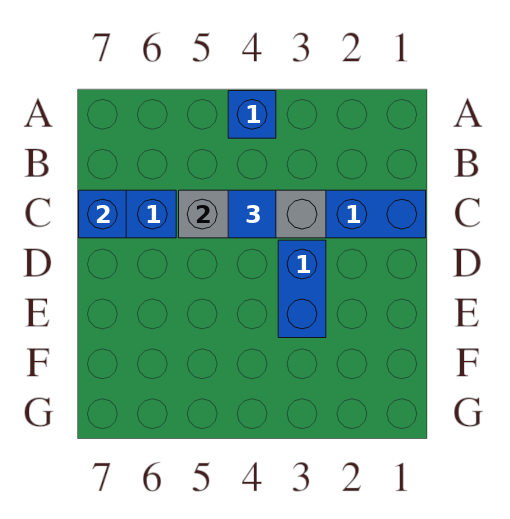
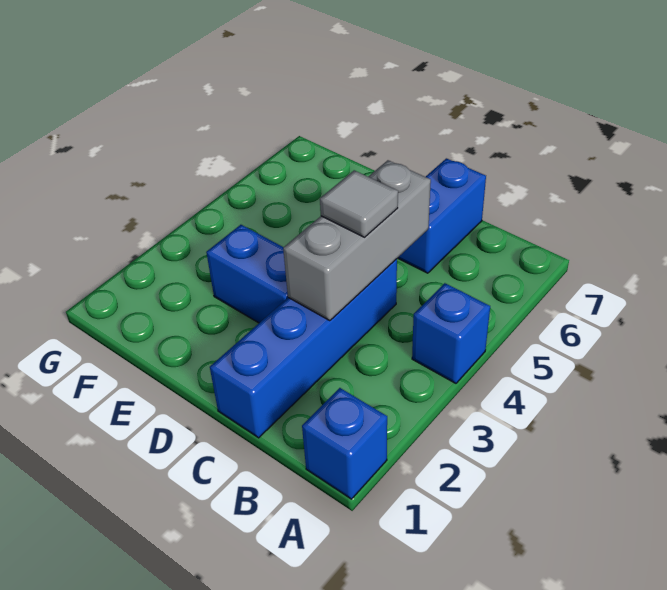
blue 1x1 tile [228,190,276,238] -> grey 1x1 tile [320,170,398,237]
blue 1x1 brick [79,190,126,238] -> blue 1x1 brick moved to [302,388,387,499]

